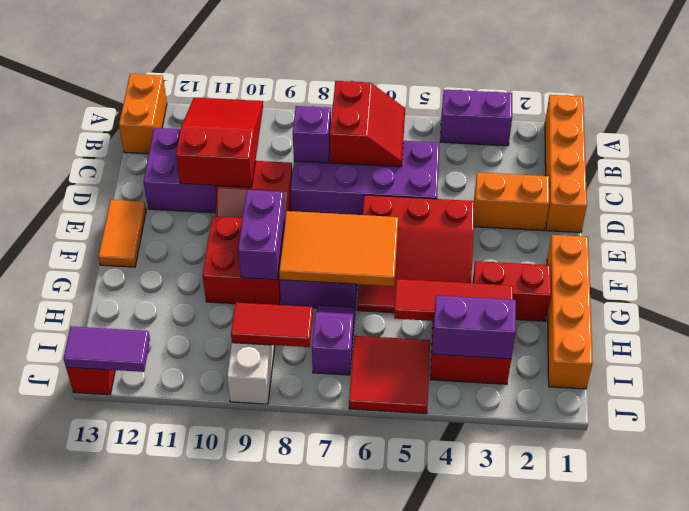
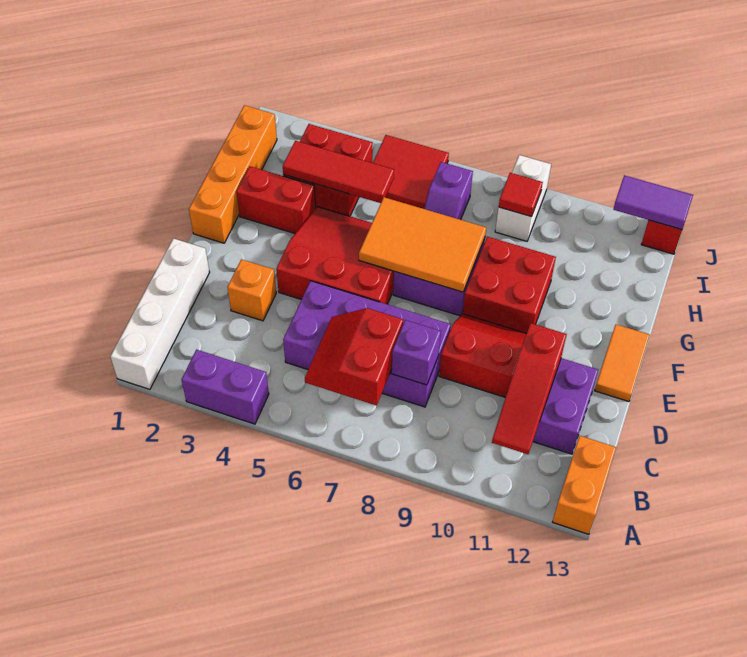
orange 1x4 brick [545,95,587,233] -> white 1x4 brick [110,238,210,389]
red 2x3 slope [176,98,263,187] -> red 1x3 slope [492,323,567,454]
orange 1x2 brick [474,172,549,231] -> orange 1x1 brick [227,259,276,321]
purple 1x2 brick [238,190,285,280] -> none
purple 1x2 brick [432,295,516,359] -> none
red 1x2 tile [231,303,313,347] -> red 1x1 tile [499,173,543,217]

